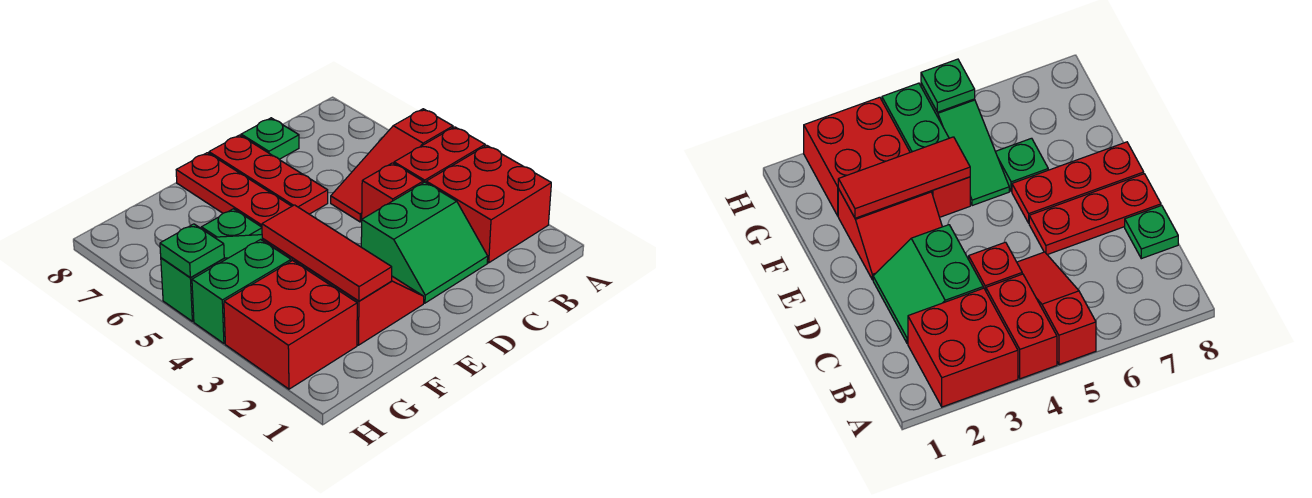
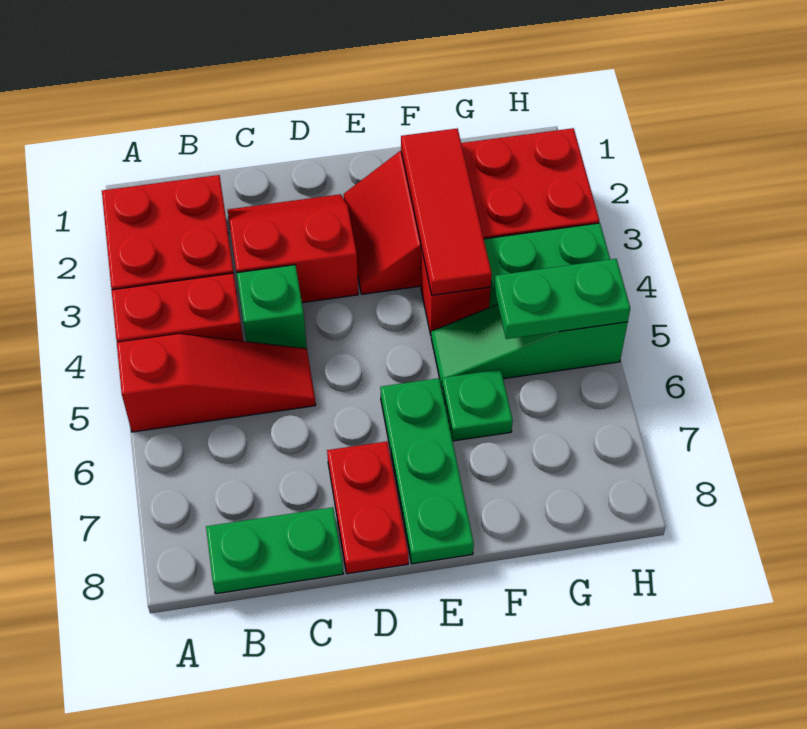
green 2x2 slope [361,182,488,303] -> red 2x2 slope [228,194,358,303]
red 1x1 brick [362,163,423,219] -> green 1x1 brick [237,265,307,349]
green 1x1 plate [241,118,299,159] -> green 1x2 plate [206,507,343,594]
red 1x3 plate [209,135,328,214] -> red 1x2 plate [327,441,408,574]
red 1x3 plate [176,153,292,227] -> green 1x3 plate [380,378,474,564]
green 1x1 plate [160,224,224,278] -> green 1x2 plate [494,259,630,339]

